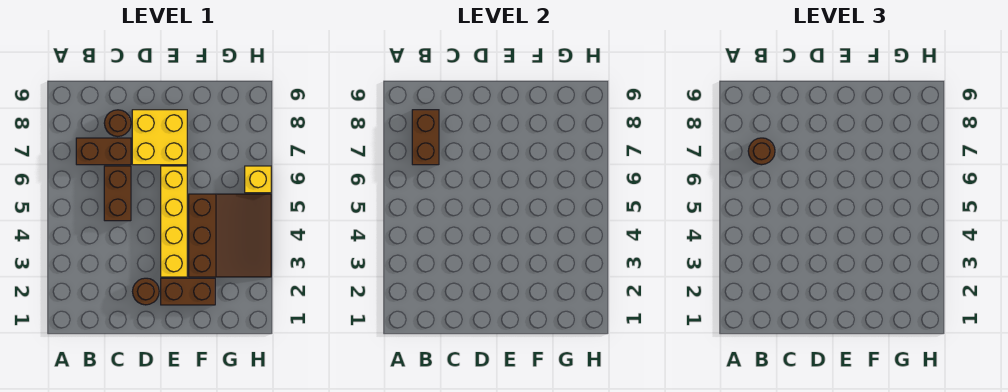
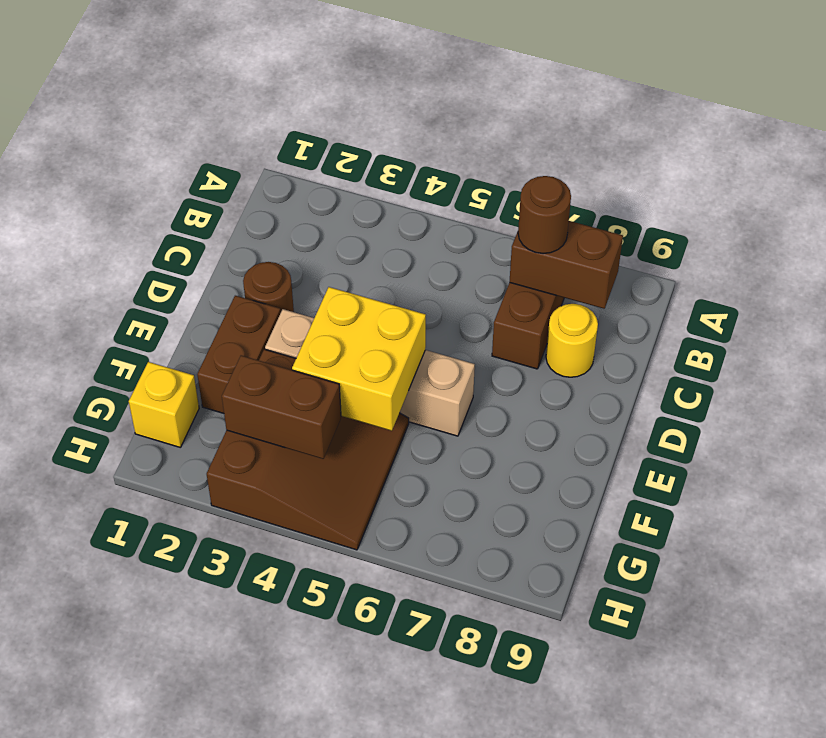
brown 1x2 brick [104,166,131,221] -> brown 1x2 brick moved to [222,355,341,459]
brown 1x1 round brick [104,110,131,136] -> yellow 1x1 round brick [546,304,598,377]
yellow 2x2 brick [132,110,187,165] -> yellow 2x2 brick moved to [292,287,426,431]
yellow 1x4 brick [161,166,187,277] -> tan 1x4 brick [265,309,475,436]
brown 3x3 slope [189,194,271,277] -> brown 3x3 slope turned to [207,349,409,550]
yellow 1x1 brick [245,166,271,193] -> yellow 1x1 brick moved to [129,362,199,448]

